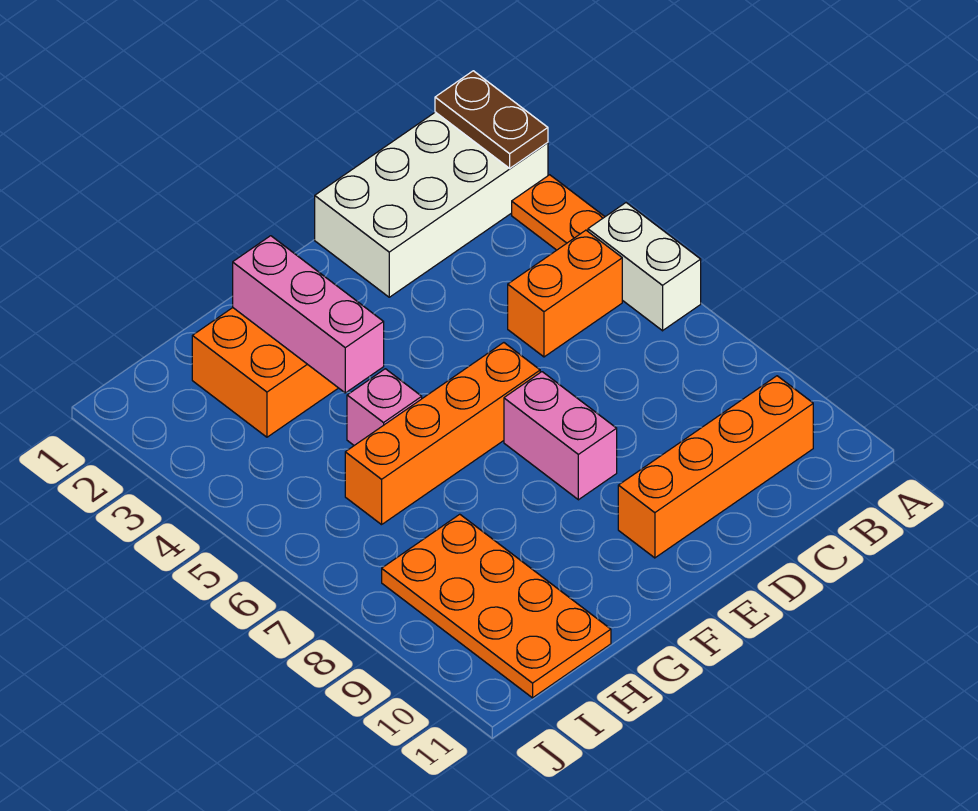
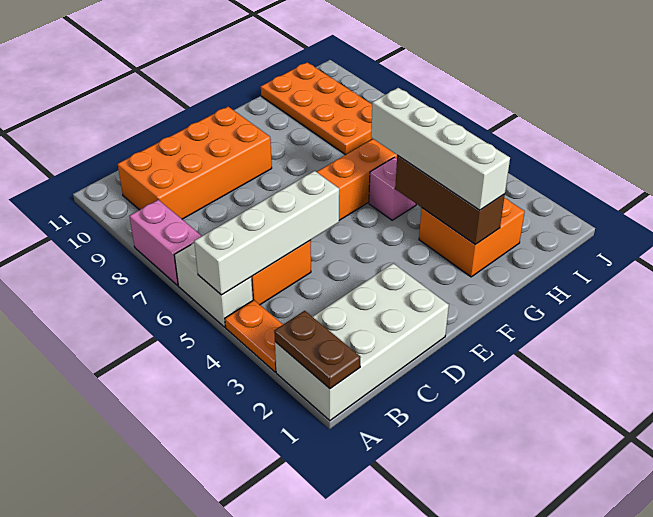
none -> white 1x4 brick [194,171,339,295]
orange 1x4 brick [618,376,813,558] -> orange 2x4 brick [118,107,272,219]
pink 1x2 brick [504,372,617,500] -> pink 1x2 brick moved to [129,200,201,285]
pink 1x3 brick [233,236,384,393] -> brown 1x3 brick [395,156,505,245]
none -> white 1x4 brick [371,88,510,210]

